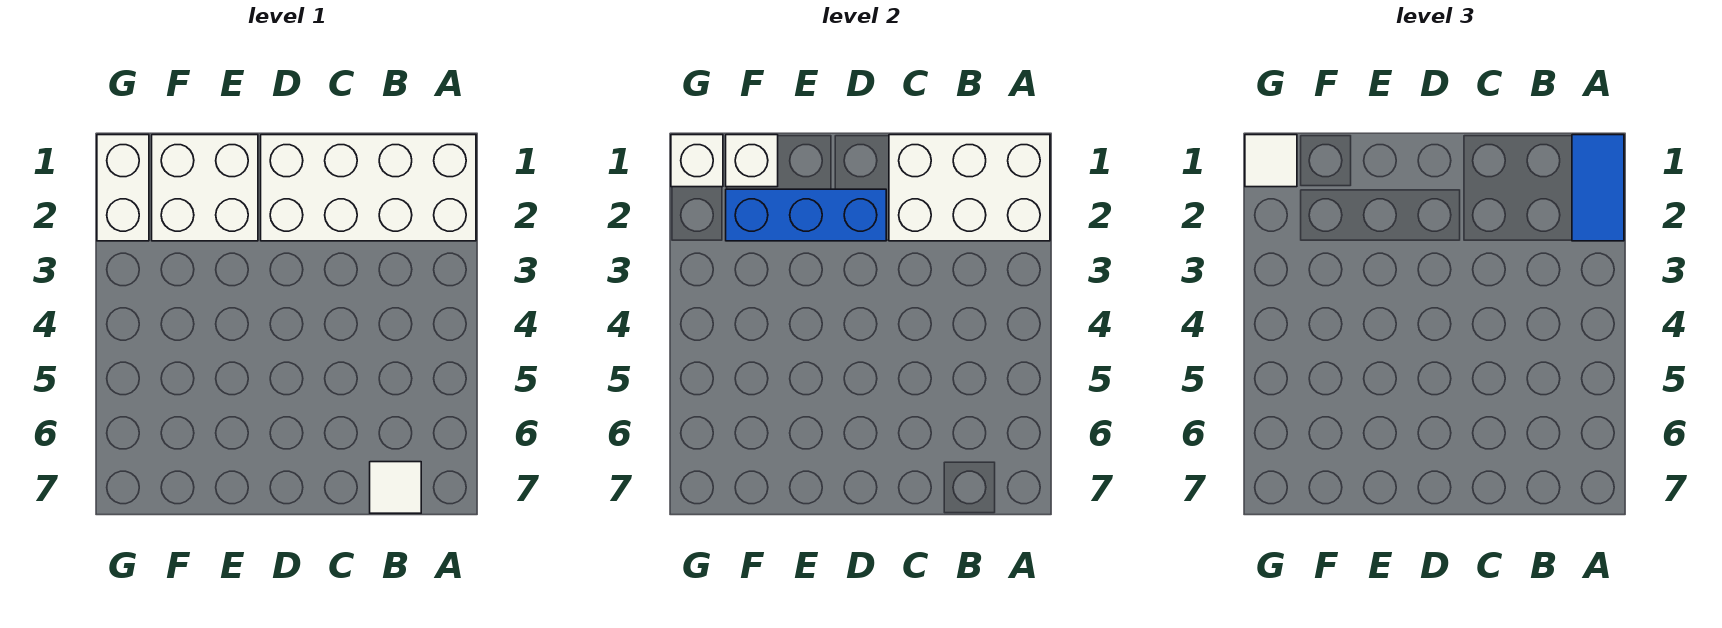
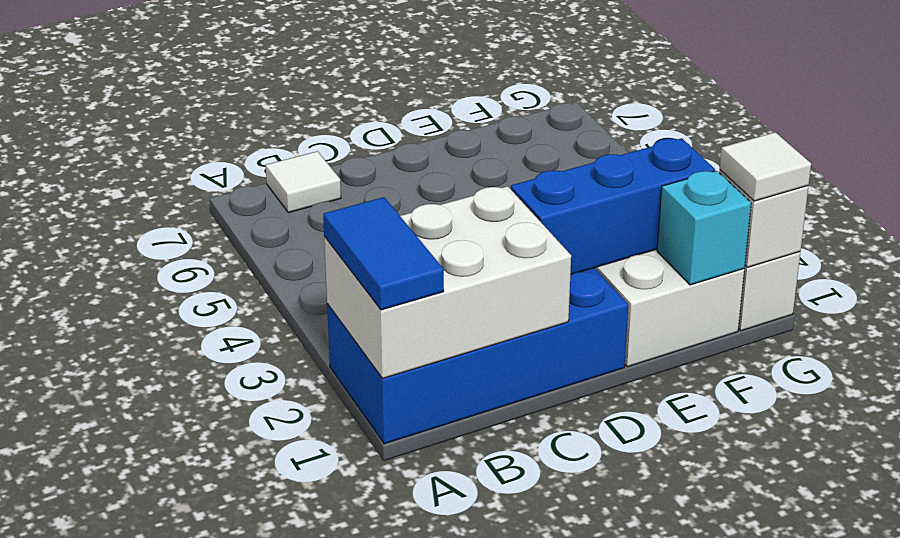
white 2x4 brick [261,135,476,241] -> blue 2x4 brick [327,268,628,444]
white 1x1 brick [726,135,778,187] -> cyan 1x1 brick [657,171,751,285]

